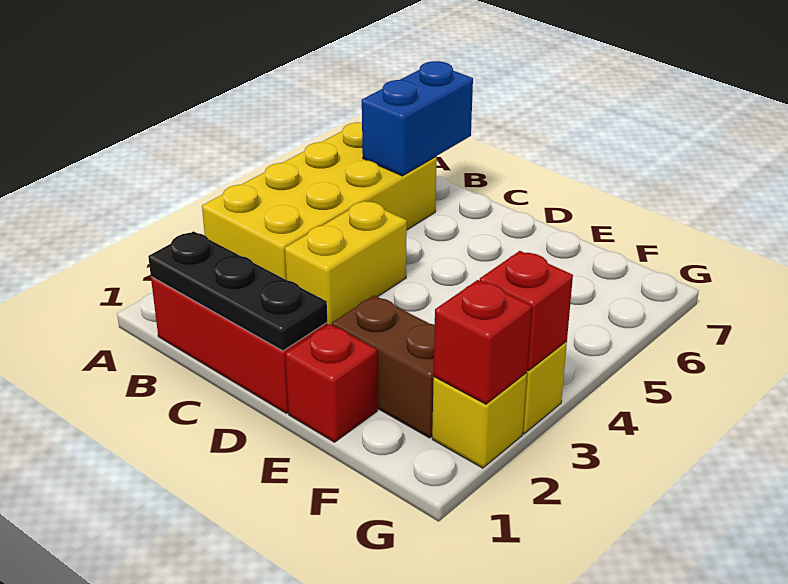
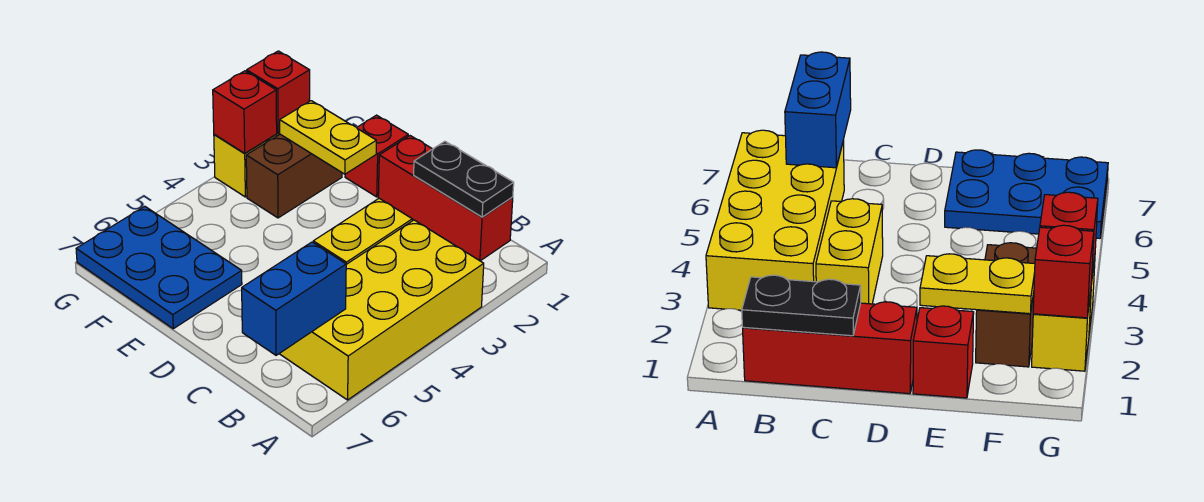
black 1x3 plate [148,231,327,351] -> black 1x2 plate [414,141,514,217]
brown 1x2 brick [332,295,435,438] -> brown 1x2 brick turned to [246,134,342,218]
none -> yellow 1x2 plate [279,101,376,174]
none -> blue 2x3 plate [76,206,242,329]

